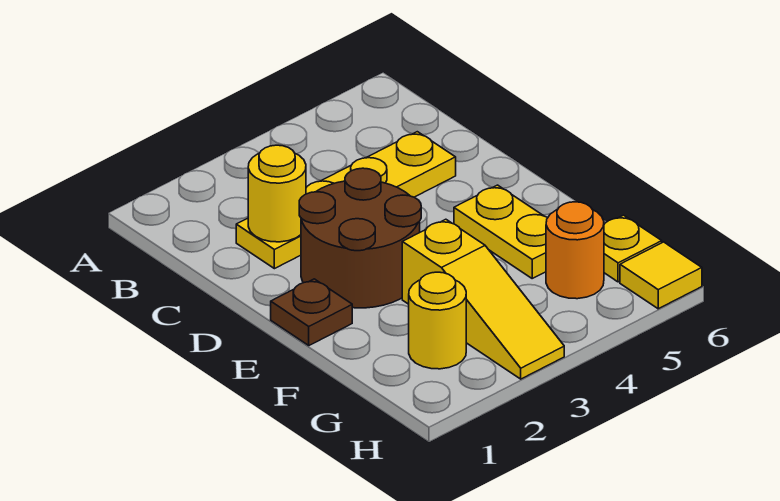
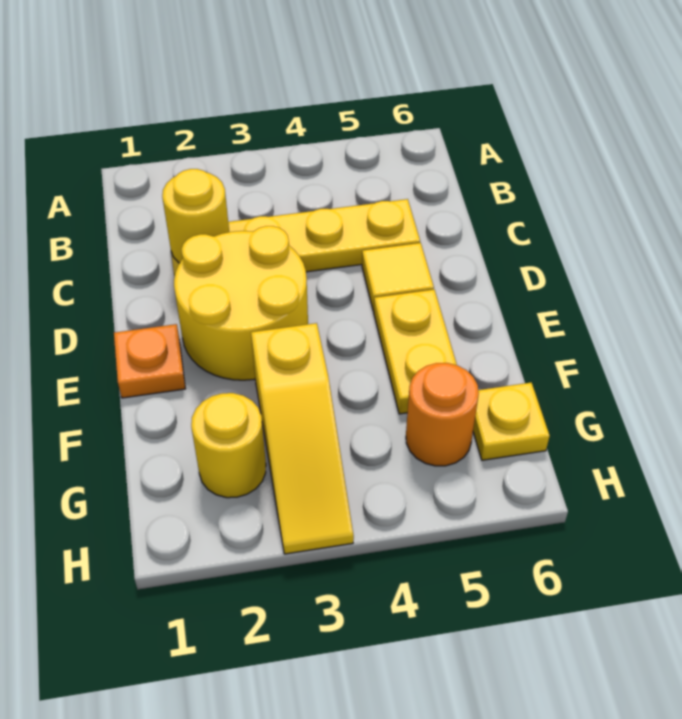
brown 2x2 round brick [299,168,421,308] -> yellow 2x2 round brick [174,226,308,380]
brown 1x1 plate [271,279,352,345] -> orange 1x1 plate [114,324,185,398]
yellow 1x1 tile [620,242,702,309] -> yellow 1x1 tile moved to [362,243,434,311]

